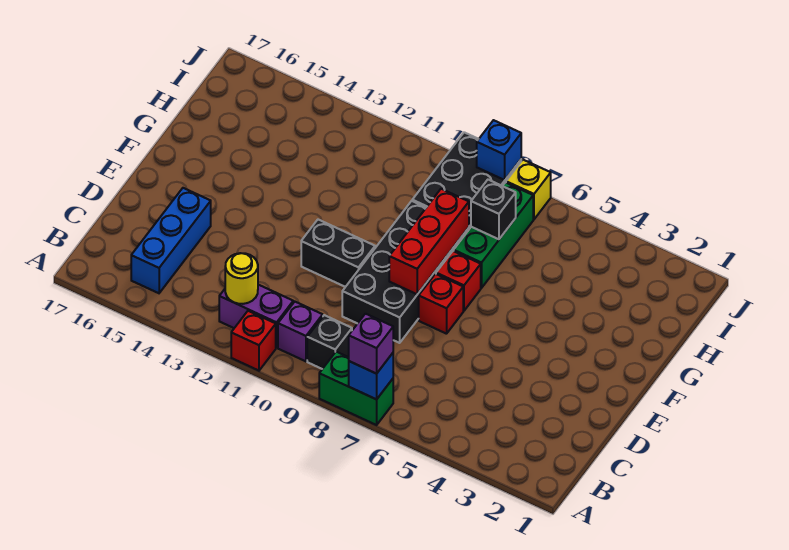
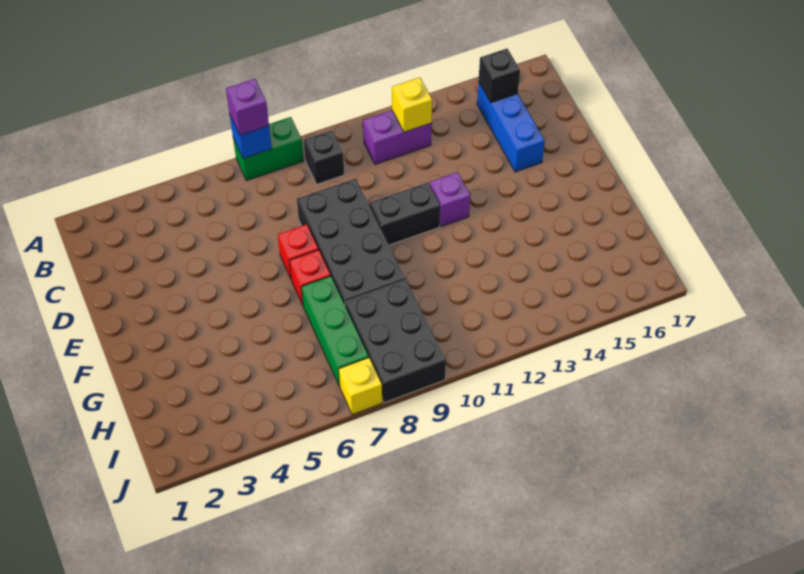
red 1x1 brick [231,311,276,371] -> none
purple 1x1 brick [278,302,323,361] -> purple 1x1 brick moved to [430,172,470,227]
yellow 1x1 round brick [225,253,258,304] -> yellow 1x1 brick [392,77,432,132]
red 1x3 brick [389,189,469,294] -> none
black 1x1 brick [471,180,516,239] -> black 1x1 brick moved to [479,48,520,103]
blue 1x1 brick [477,120,521,180] -> none

